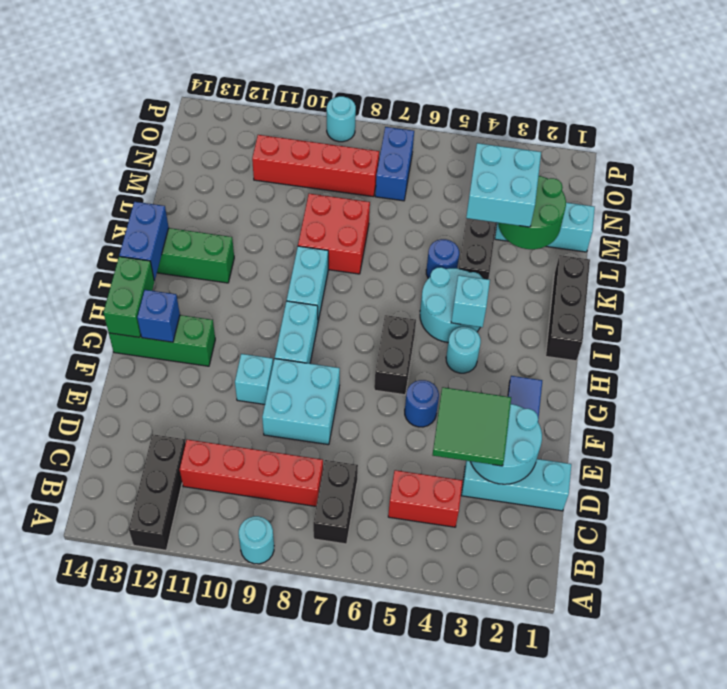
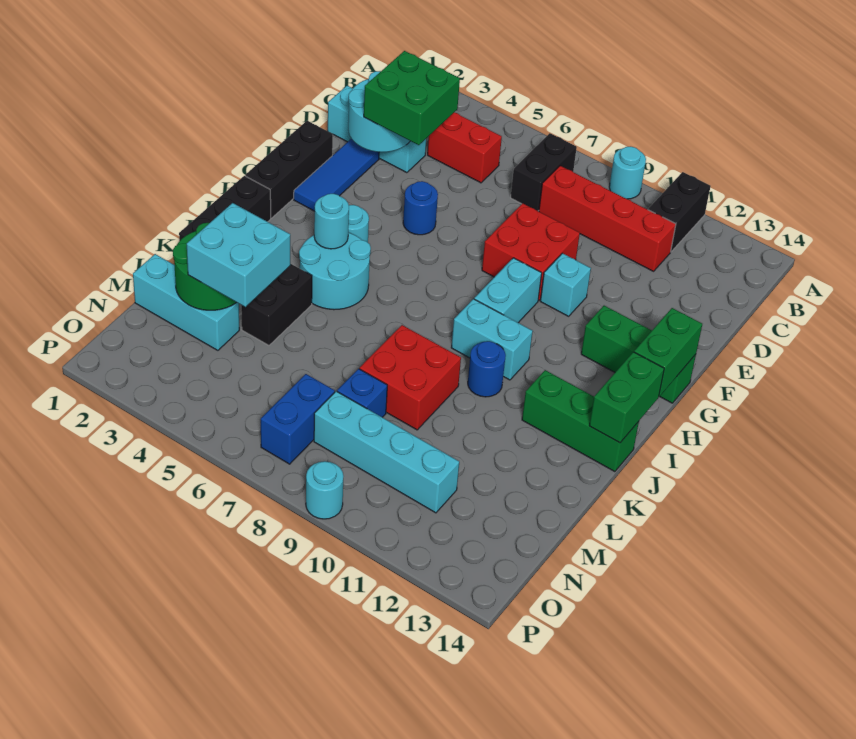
black 1x3 brick [129,434,186,550] -> black 1x3 brick moved to [245,121,333,218]
green 2x2 tile [433,387,511,466] -> green 2x2 brick [364,51,460,145]
cyan 2x2 brick [262,359,340,445] -> red 2x2 brick [482,203,580,301]
black 1x2 brick [374,315,416,395] -> black 1x2 brick moved to [648,172,711,252]
blue 1x1 brick [137,290,180,342] -> blue 1x1 brick moved to [337,369,387,417]
cyan 1x1 brick [451,275,490,327] -> cyan 1x1 round brick [314,194,349,249]
cyan 1x2 brick [287,246,328,321] -> cyan 1x2 brick turned to [451,299,533,380]
blue 1x2 brick [119,202,169,281] -> green 1x2 brick [589,352,664,443]
blue 1x1 round brick [426,239,459,278] -> blue 1x1 round brick moved to [468,341,506,397]
red 1x4 brick [252,135,379,197] -> cyan 1x4 brick [314,391,459,513]

